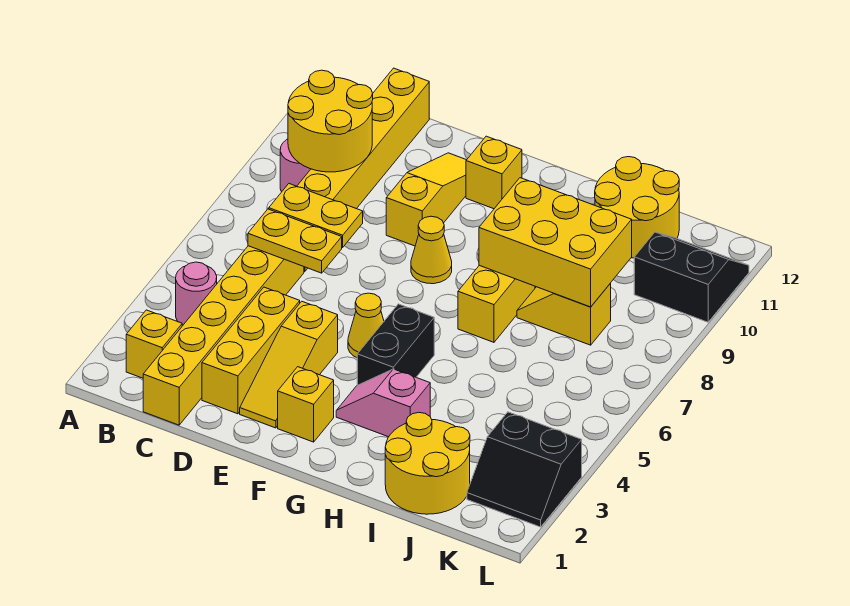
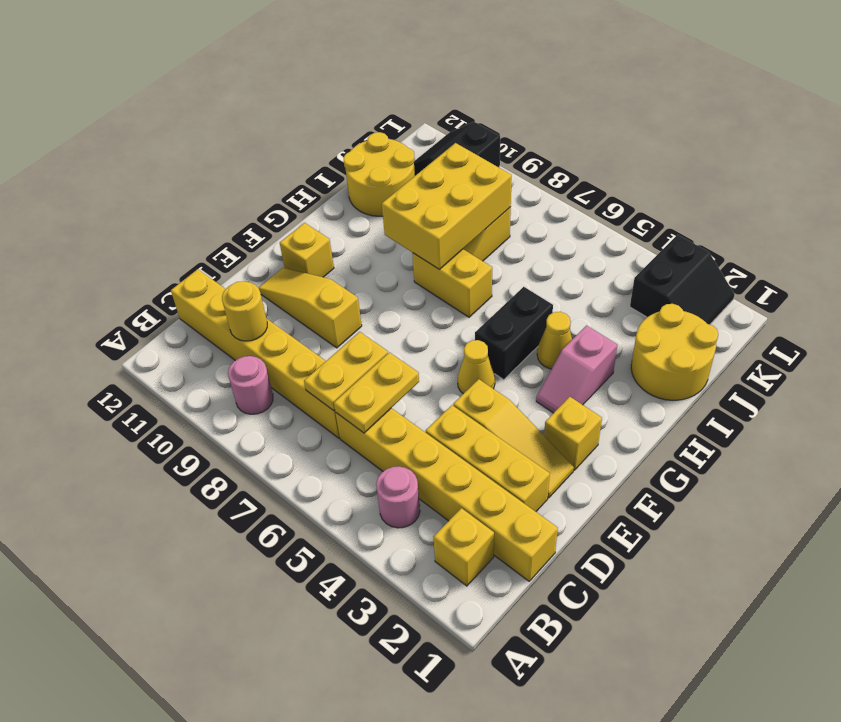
yellow 2x2 round brick [288,70,373,172] -> yellow 1x1 round brick [222,281,267,341]
yellow 1x1 cone [411,216,452,284] -> yellow 1x1 cone moved to [537,312,572,369]
black 1x2 brick [357,304,434,385] -> black 1x2 brick turned to [475,287,553,380]

